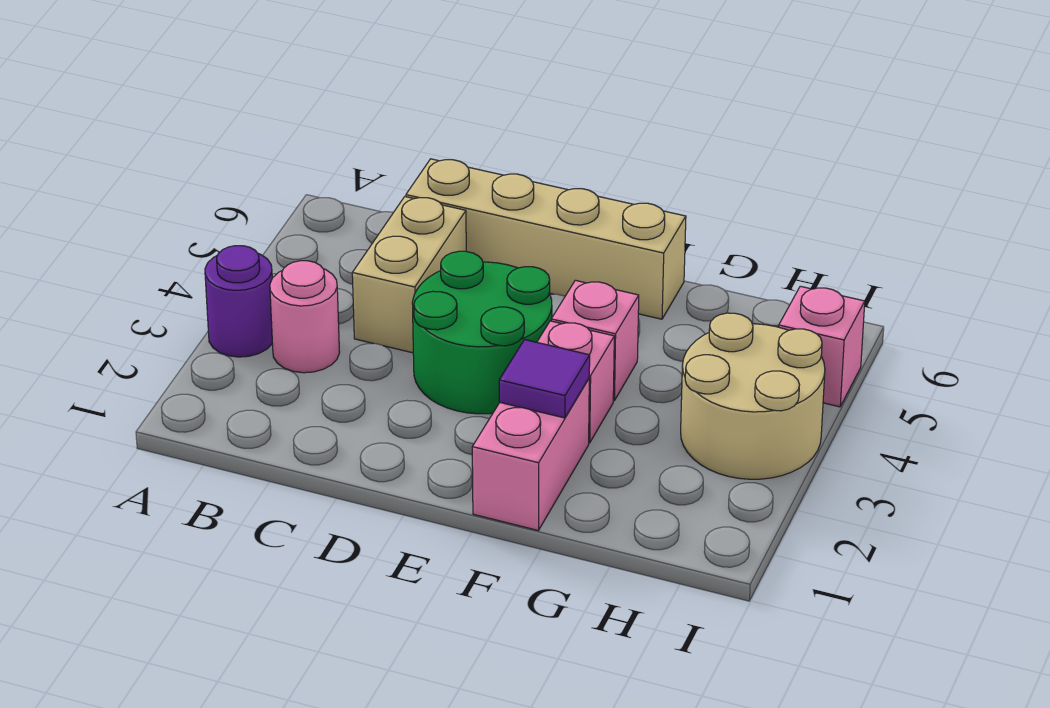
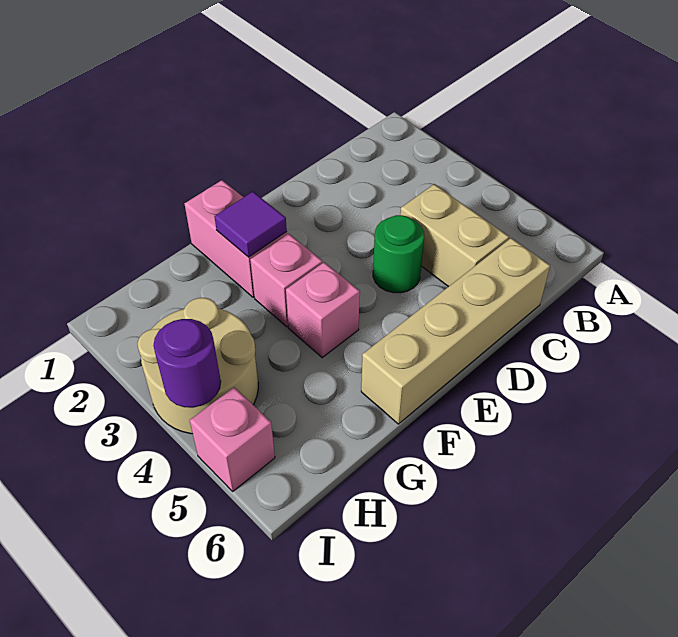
purple 1x1 round brick [205,246,273,357] -> purple 1x1 round brick moved to [153,319,221,408]
pink 1x1 round brick [270,261,340,373] -> none
green 2x2 round brick [412,251,552,414] -> green 1x1 round brick [373,215,424,293]

